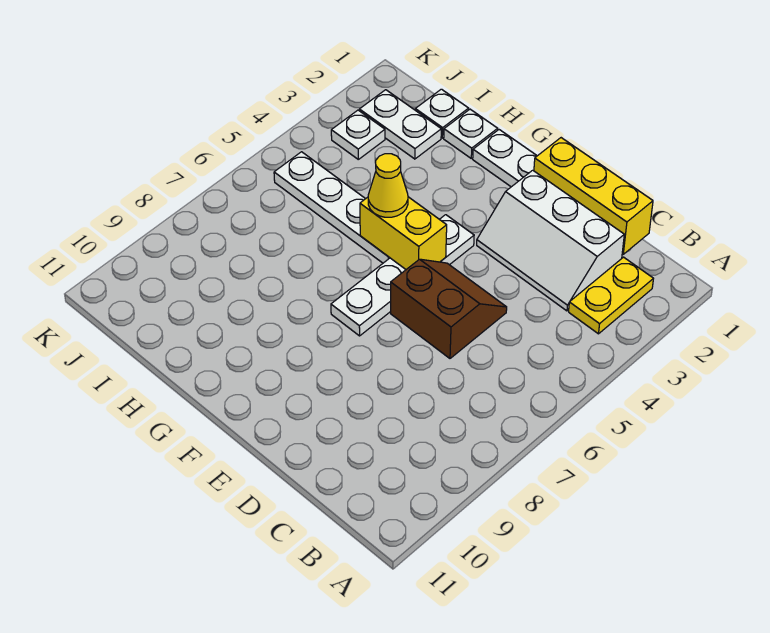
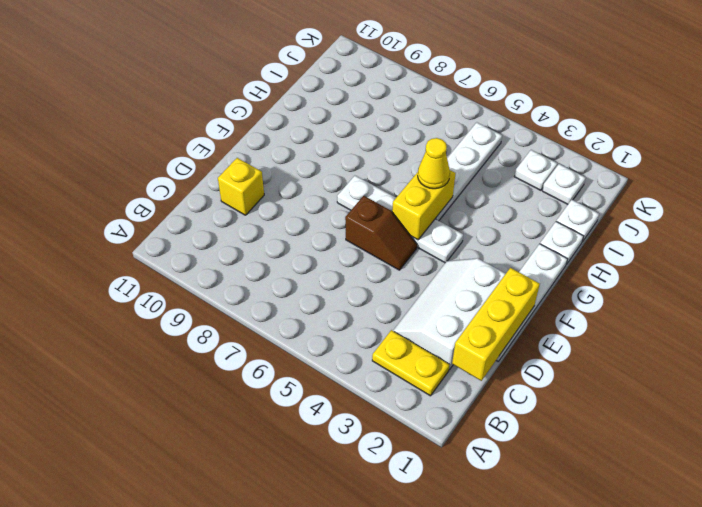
brown 2x2 slope [391,259,507,358] -> brown 1x2 slope [345,196,417,270]
none -> yellow 1x1 brick [218,158,264,215]
white 1x2 plate [359,90,441,159] -> white 1x1 plate [542,164,586,204]

